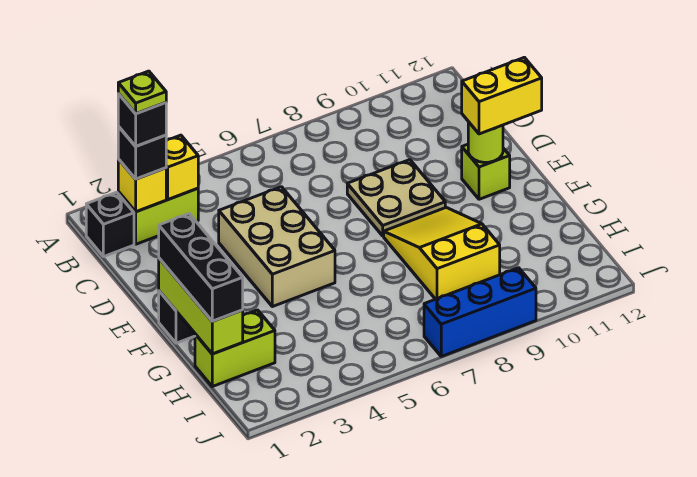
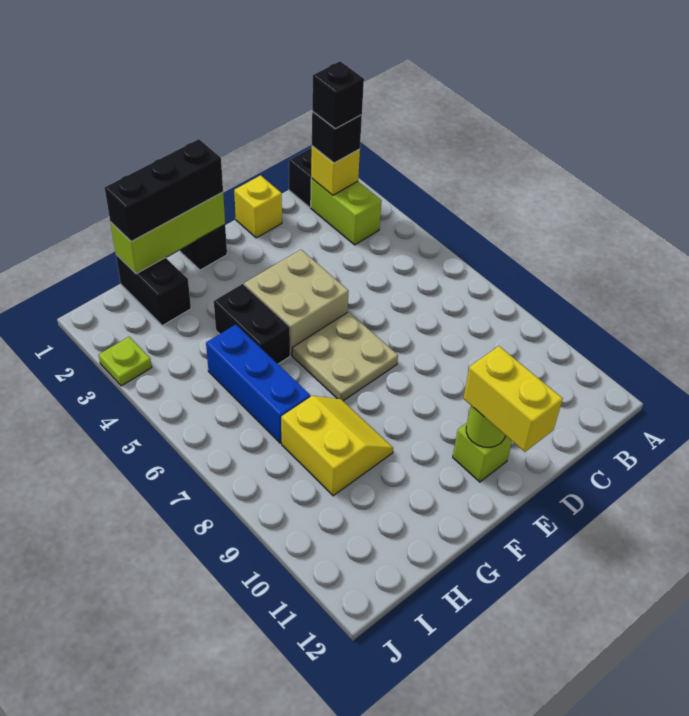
lime 1x1 plate [118,71,166,114] -> lime 1x1 plate moved to [99,337,152,386]
yellow 1x1 brick [166,135,198,199] -> yellow 1x1 brick moved to [234,175,282,238]
tan 2x3 brick [219,187,335,307] -> tan 2x2 brick [244,250,349,355]
tan 2x2 plate [347,160,445,236] -> tan 2x2 plate moved to [292,312,398,401]
yellow 2x3 slope [384,208,500,299] -> yellow 2x2 slope [281,396,393,496]
none -> black 1x2 brick [214,284,290,364]
lime 1x2 brick [195,310,275,386] -> black 1x2 brick [116,255,191,325]
blue 1x3 brick [424,268,536,356] -> blue 1x3 brick moved to [206,324,310,443]

